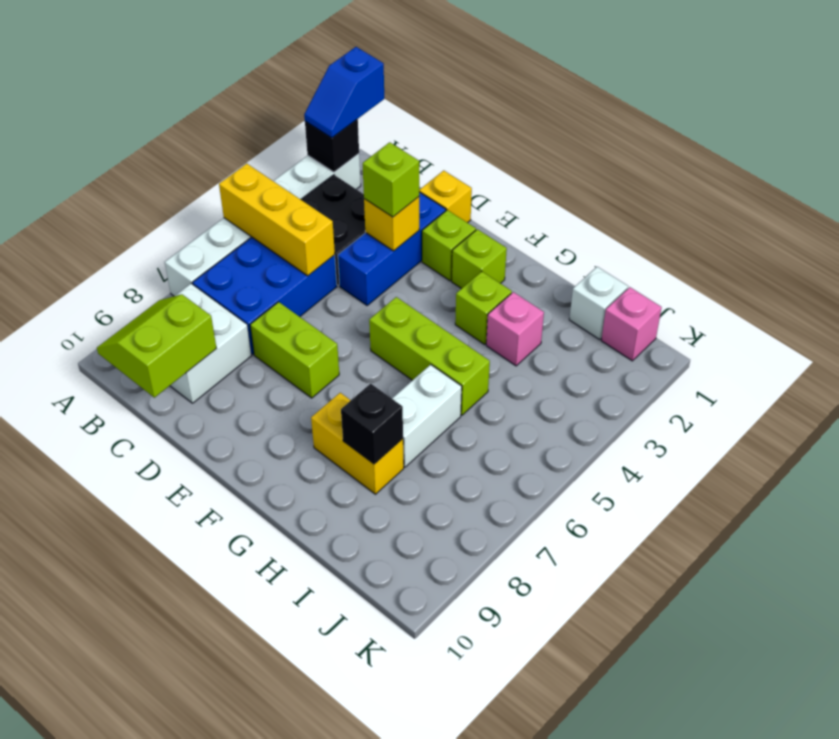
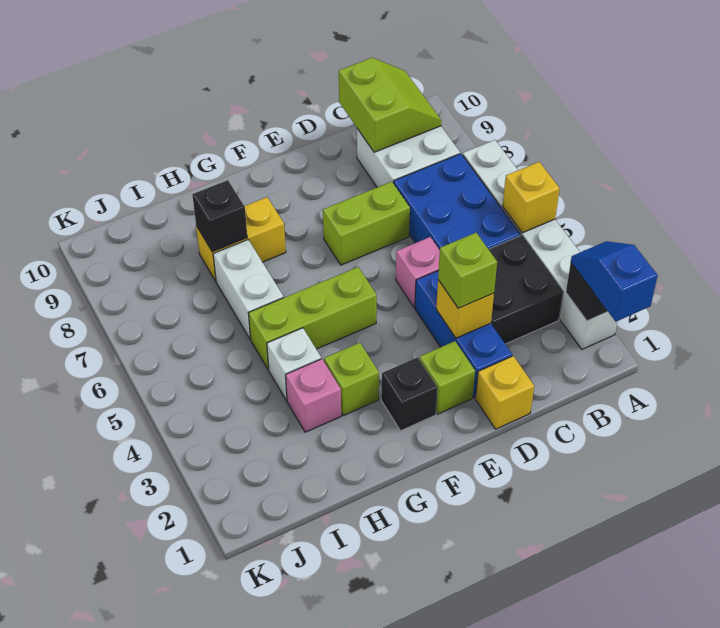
yellow 1x3 brick [219,164,335,276] -> yellow 1x1 brick [503,162,560,233]
lime 1x1 brick [452,229,507,289] -> black 1x1 brick [381,357,438,431]
white 1x1 brick [569,267,628,340] -> white 1x1 brick moved to [267,328,321,401]
pink 1x1 brick [601,287,662,361] -> pink 1x1 brick moved to [396,237,440,307]

